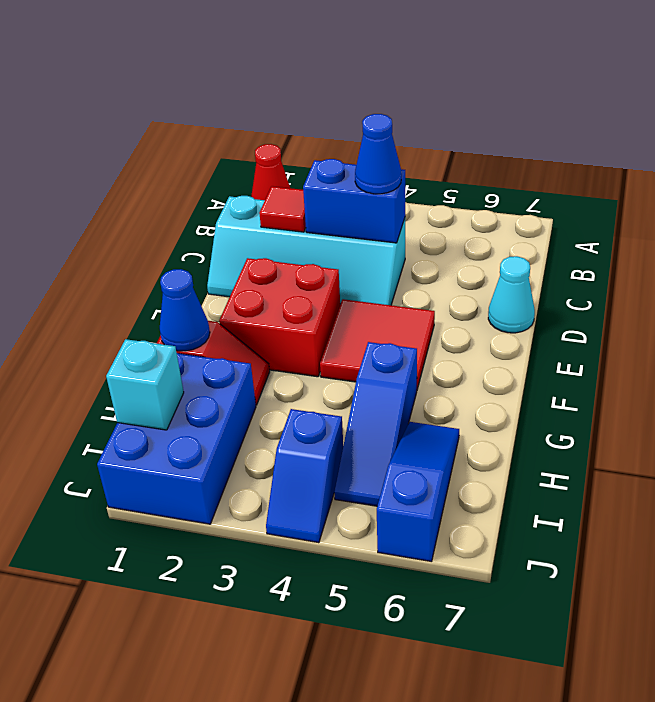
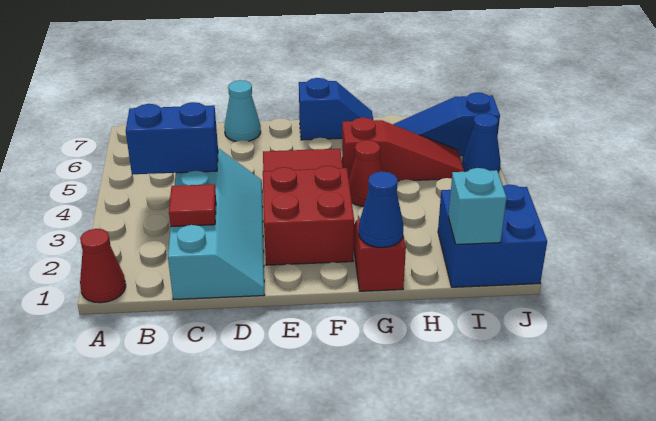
blue 1x2 brick [303,159,405,243] -> blue 1x2 brick turned to [126,102,218,174]
blue 1x1 cone [355,114,401,194] -> blue 1x1 cone moved to [462,113,500,172]
none -> red 1x1 cone [349,140,382,206]
blue 1x3 slope [334,342,417,506] -> red 1x3 slope [342,118,464,181]
blue 2x3 brick [97,353,256,524] -> blue 2x2 brick [438,185,547,287]
blue 1x2 slope [266,409,343,543] -> blue 1x2 slope moved to [299,78,373,140]

